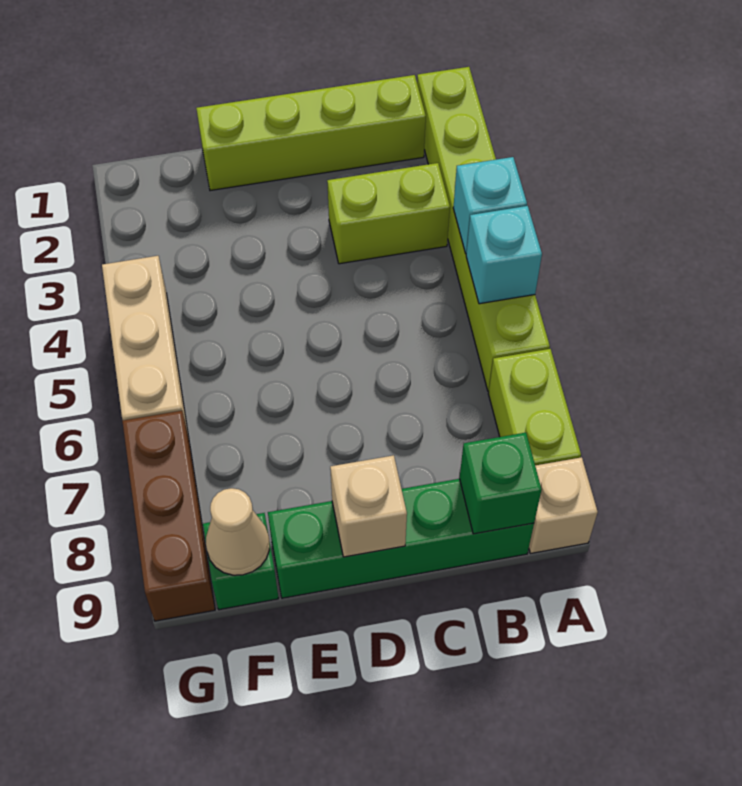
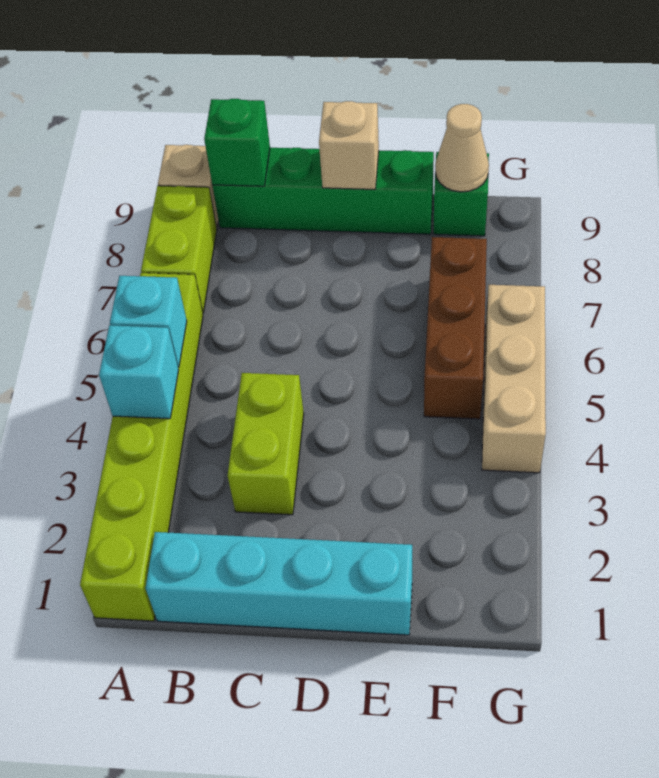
lime 1x4 brick [196,75,426,191] -> cyan 1x4 brick [146,532,412,635]
lime 1x2 brick [327,163,450,264] -> lime 1x2 brick turned to [228,373,304,515]
brown 1x3 brick [122,411,215,621] -> brown 1x3 brick moved to [424,237,487,419]

